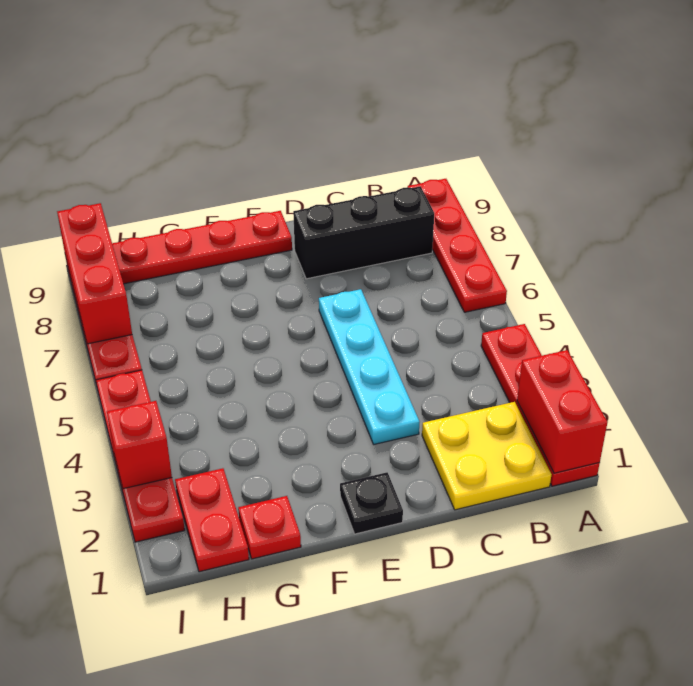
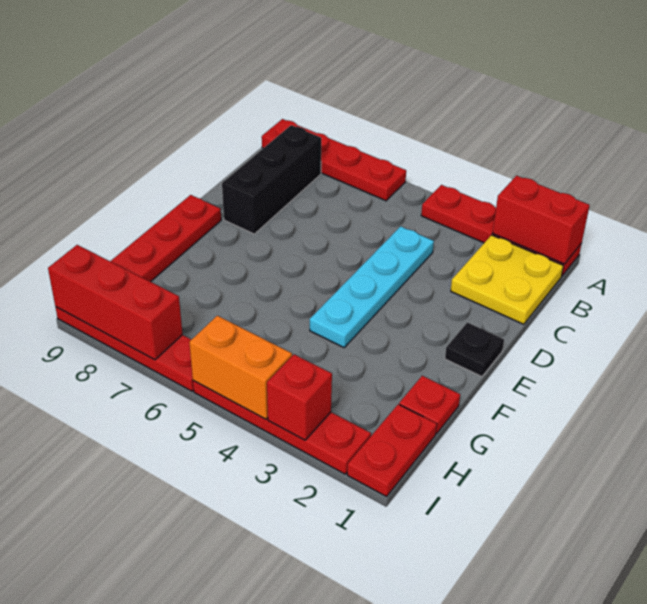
cyan 1x4 plate [319,289,419,444] -> cyan 1x4 plate turned to [310,226,434,347]
red 1x2 plate [175,468,249,572] -> red 1x2 plate turned to [347,404,437,497]
none -> orange 1x2 brick [189,316,292,419]

